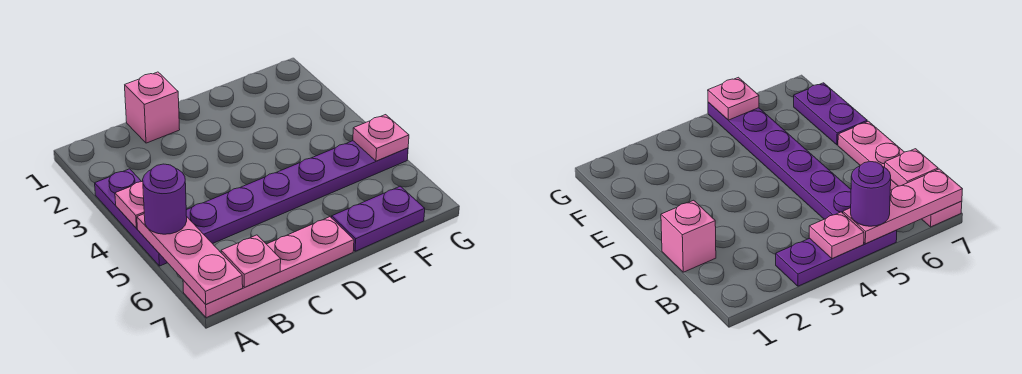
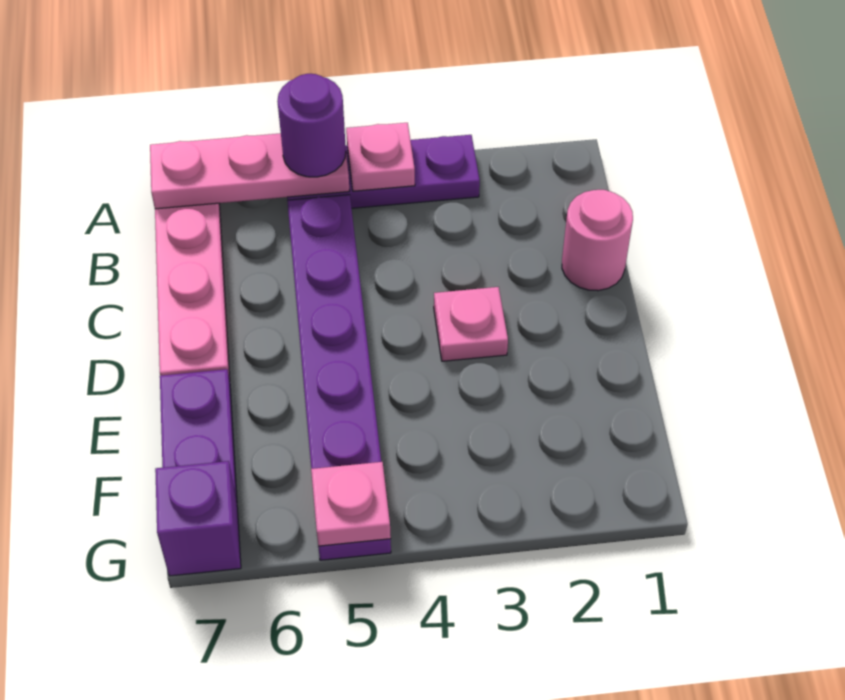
pink 1x1 plate [221,235,281,287] -> pink 1x1 plate moved to [434,287,508,361]
pink 1x1 brick [125,72,180,143] -> pink 1x1 round brick [562,190,633,291]
none -> purple 1x1 brick [155,461,241,576]

